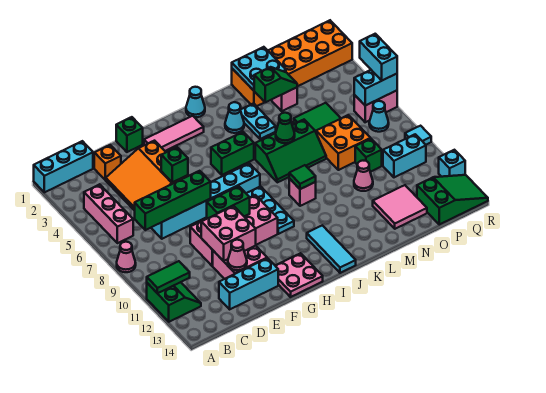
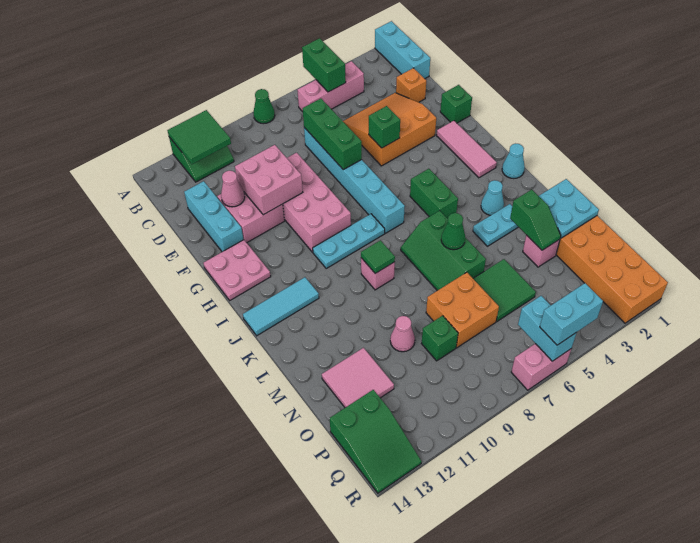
pink 1x1 cone [117,242,136,272] -> green 1x1 cone [253,89,275,124]
green 1x2 tile [147,261,190,293] -> green 2x2 tile [167,110,231,164]
green 1x4 brick [135,171,211,230] -> green 1x3 brick [303,98,362,170]
green 1x2 brick [207,186,250,219] -> green 1x2 brick moved to [302,38,346,92]
cyan 1x2 brick [383,134,426,177] -> none
pink 1x2 brick [354,90,397,122] -> pink 1x2 brick turned to [511,344,571,390]
cyan 1x1 cone [369,101,389,132] -> none
cyan 1x1 tile [405,126,431,145] -> none
cyan 1x1 brick [439,150,465,177] -> none

